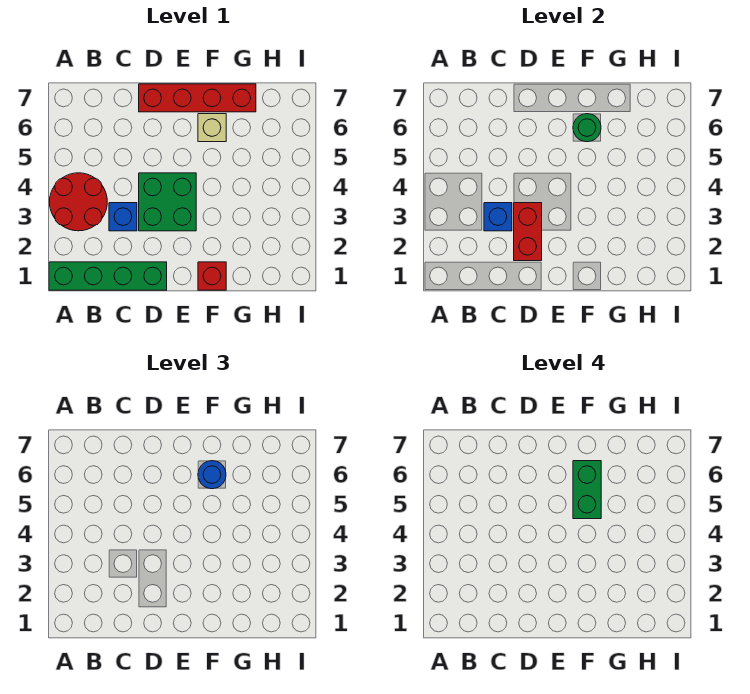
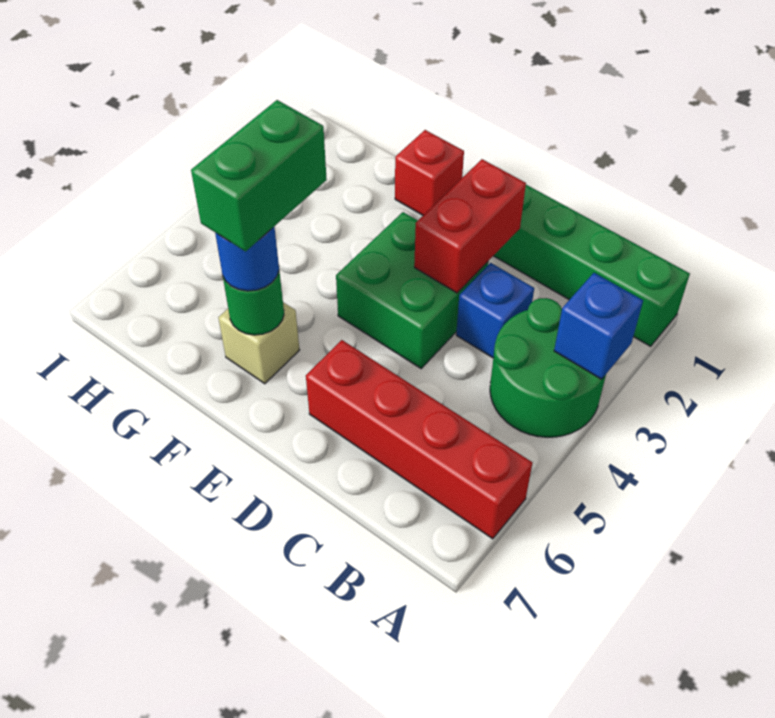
red 2x2 round brick [50,173,107,231] -> green 2x2 round brick [490,298,606,437]
blue 1x1 brick [484,203,512,231] -> blue 1x1 brick moved to [554,273,643,379]
red 1x4 brick [139,84,256,112] -> red 1x4 brick moved to [306,340,532,539]

